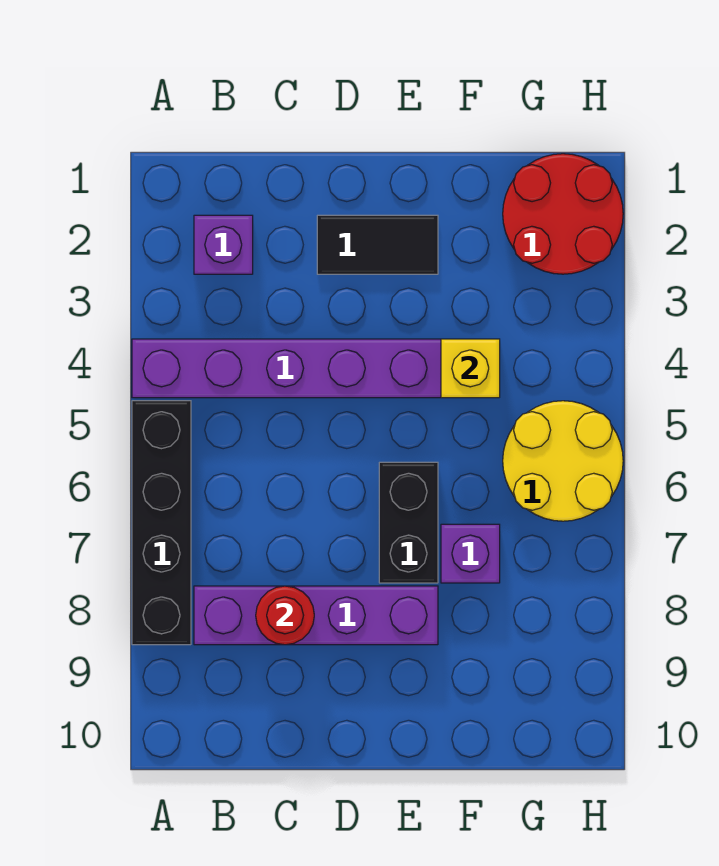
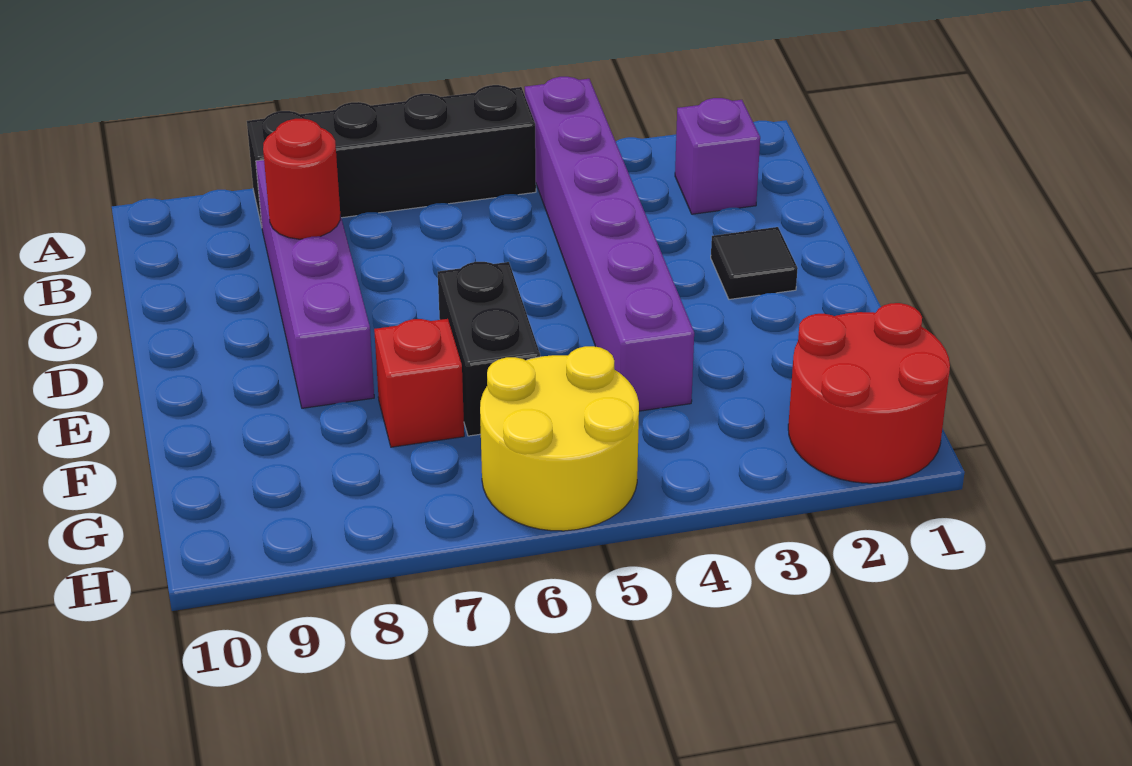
black 1x2 tile [317,215,438,274] -> black 1x1 tile [711,227,798,299]
black 1x2 brick [379,462,438,583] -> black 1x2 brick turned to [438,262,540,436]
yellow 1x1 brick [441,339,500,398] -> none
purple 1x1 brick [441,524,500,583] -> red 1x1 brick [374,319,464,447]

